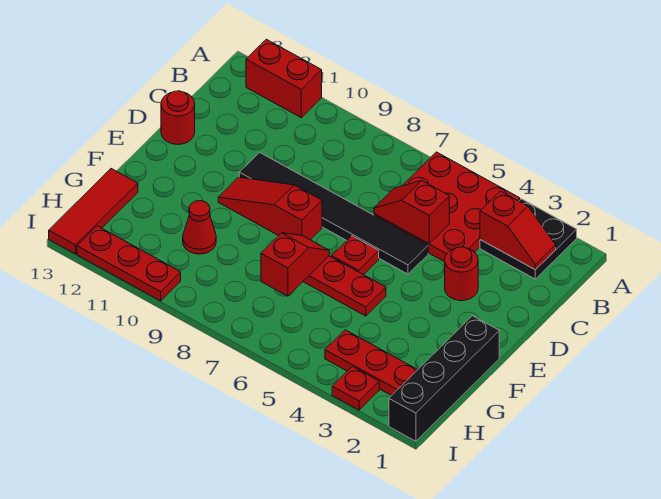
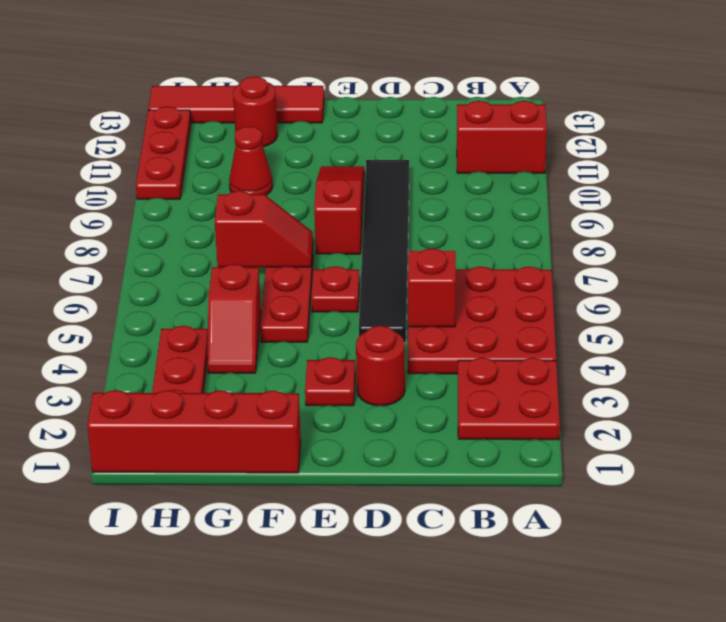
black 2x2 plate [480,199,577,279] -> red 2x2 plate [458,358,560,440]
red 1x2 brick [246,39,322,118] -> red 1x2 brick turned to [457,101,547,173]
red 1x2 slope [480,191,556,270] -> red 1x2 slope moved to [207,264,261,373]
red 1x1 round brick [161,91,195,145] -> red 1x1 round brick moved to [233,76,278,147]
black 1x4 brick [389,316,499,441] -> red 1x4 brick [87,390,301,473]
red 1x3 tile [49,169,138,254] -> red 1x4 tile [148,86,324,123]
red 1x1 plate [332,366,379,410] -> red 1x1 plate moved to [305,357,355,406]

